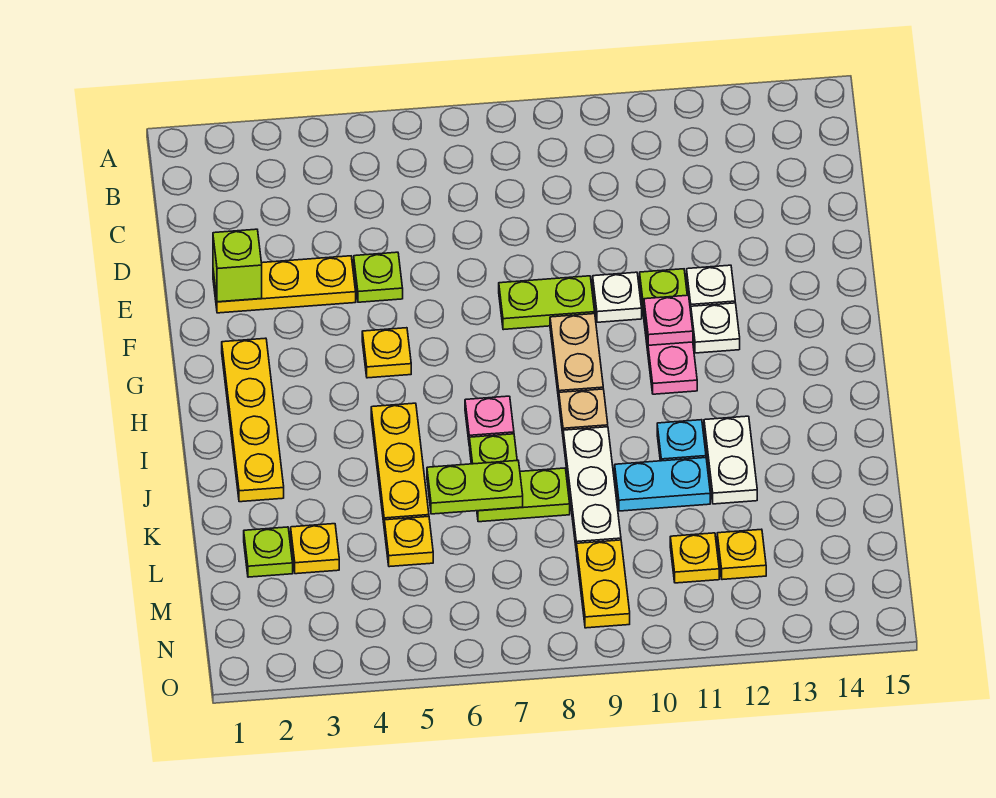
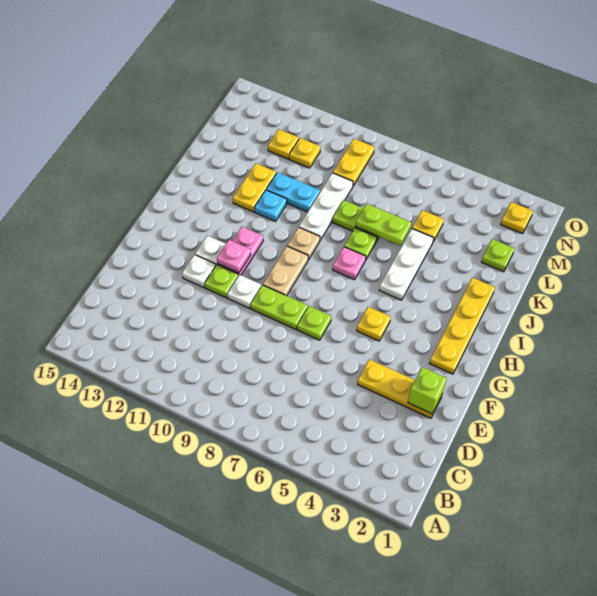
lime 1x1 plate [354,252,403,302] -> lime 1x1 plate moved to [297,306,331,340]
yellow 1x3 plate [371,403,429,523] -> white 1x3 plate [379,229,434,300]
white 1x2 plate [704,416,757,504] -> yellow 1x2 plate [233,163,276,212]
yellow 1x1 plate [291,524,339,574] -> yellow 1x1 plate moved to [501,202,533,234]

